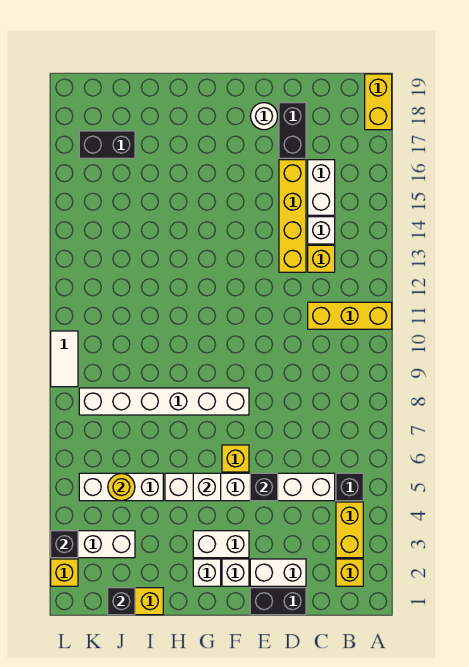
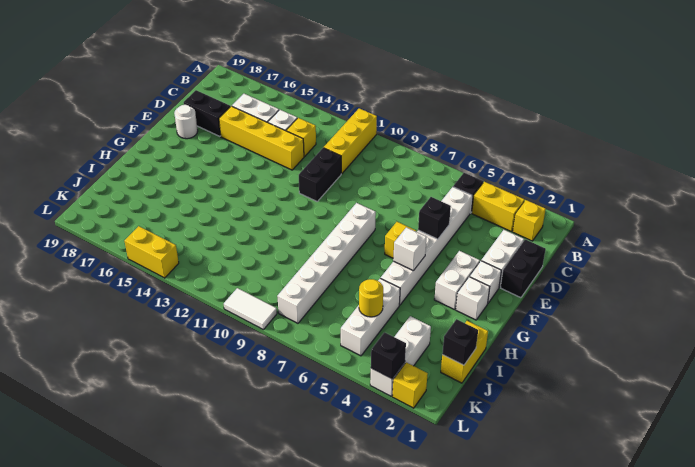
yellow 1x2 brick [365,74,392,130] -> yellow 1x2 brick moved to [125,226,179,278]
black 1x2 brick [79,131,135,158] -> black 1x2 brick moved to [299,148,341,201]

